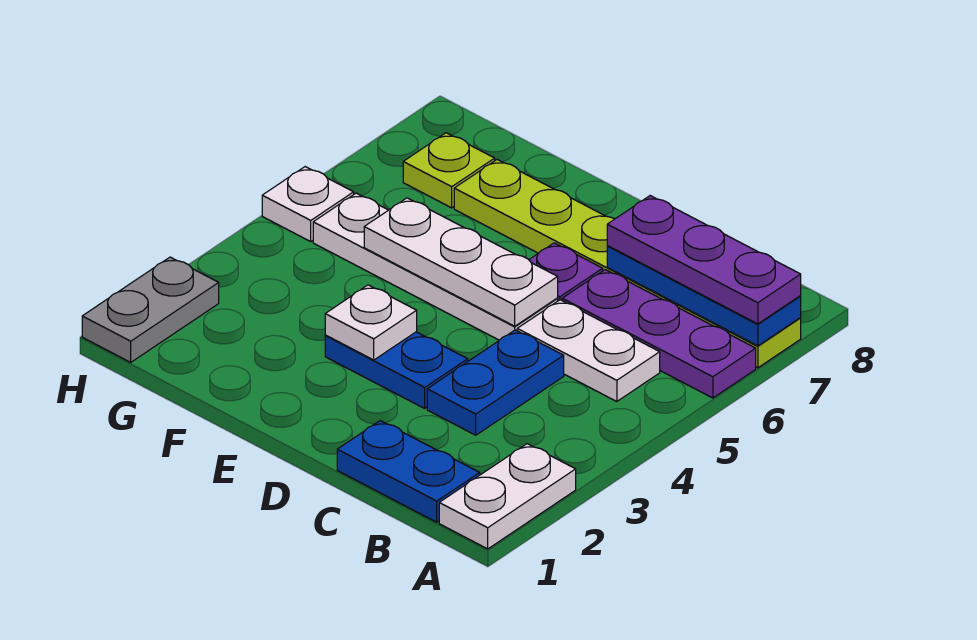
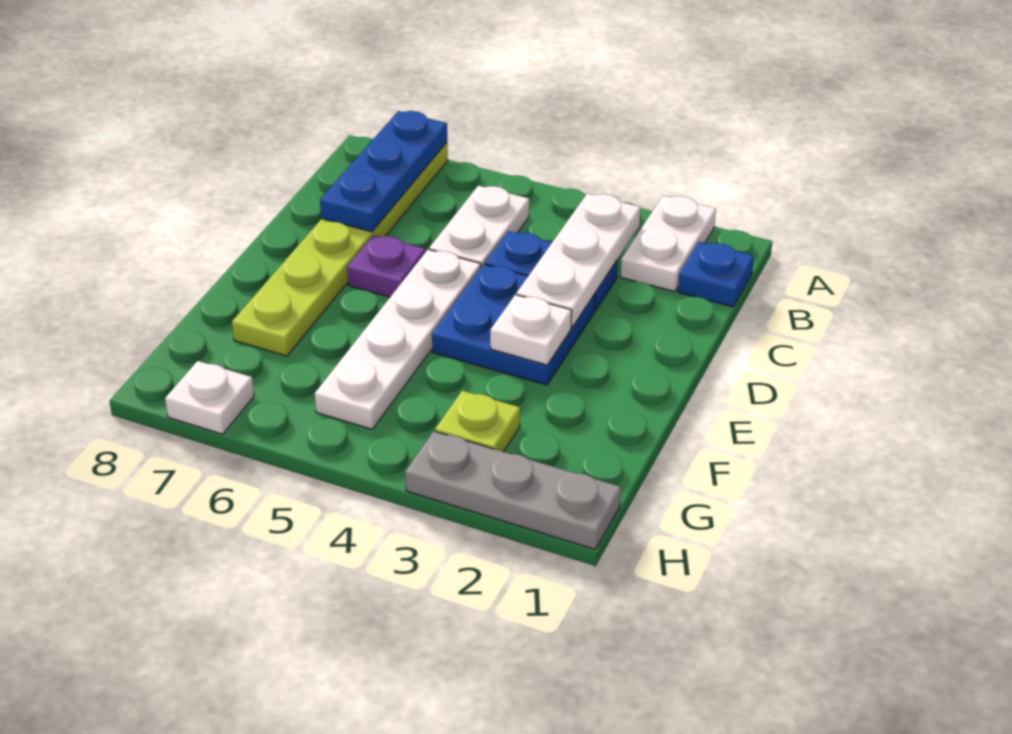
white 1x2 plate [439,444,576,549] -> white 1x2 plate turned to [621,196,716,292]
purple 1x3 plate [562,270,756,398] -> none
purple 1x3 plate [607,196,801,324] -> none
blue 1x2 plate [337,421,480,522] -> blue 1x1 plate [678,242,754,307]
blue 1x2 plate [325,332,468,408] -> blue 2x2 plate [432,264,595,385]
white 1x3 plate [364,198,558,326] -> white 1x3 plate moved to [516,194,640,327]
lime 1x1 plate [403,133,495,208] -> lime 1x1 plate moved to [435,391,520,452]
grey 1x2 plate [82,257,219,362] -> grey 1x3 plate [405,431,621,549]
white 1x1 plate [262,167,354,242] -> white 1x1 plate moved to [165,361,254,434]

